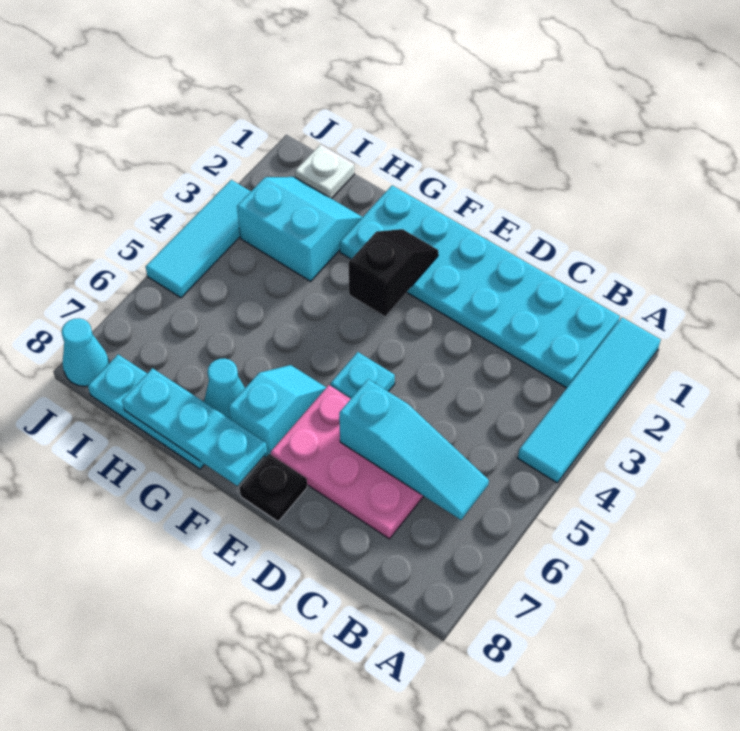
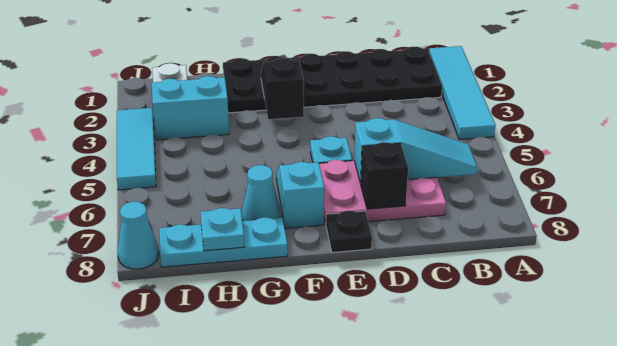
cyan 2x6 plate [340,185,620,388] -> black 2x6 plate [223,46,442,113]
none -> black 1x1 brick [361,142,408,209]
cyan 1x3 plate [122,368,267,486] -> cyan 1x1 plate [200,208,245,251]

